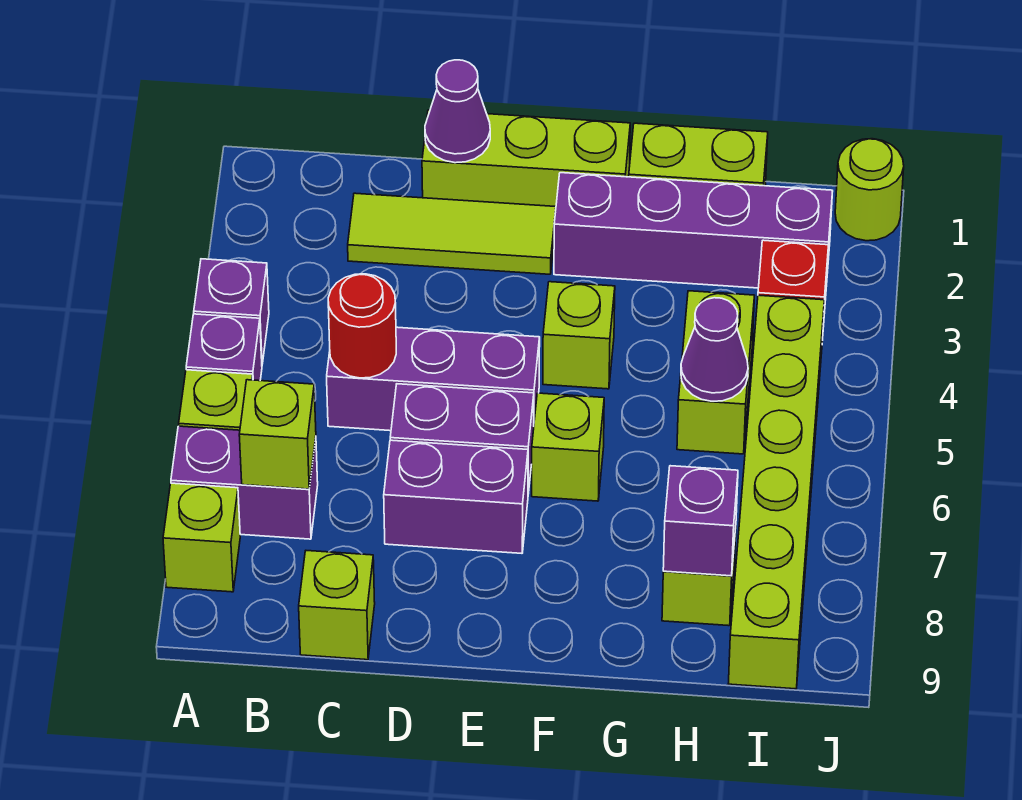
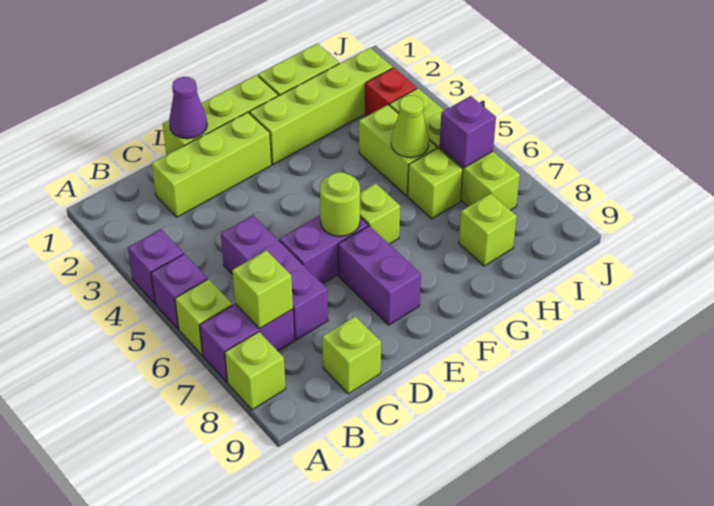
lime 1x3 tile [348,193,556,274] -> lime 1x3 brick [152,112,272,217]
purple 1x3 brick [327,327,540,431] -> purple 1x3 brick turned to [221,216,328,340]
red 1x1 round brick [328,274,396,378] -> none
purple 1x2 brick [384,440,528,553] -> purple 1x2 brick turned to [338,226,421,325]
purple 1x4 brick [554,173,833,288] -> lime 1x4 brick [249,48,393,164]
lime 1x1 brick [543,282,615,389] -> lime 1x1 brick moved to [408,148,463,219]
purple 1x1 cone [681,298,748,401] -> lime 1x1 cone [391,95,429,158]
purple 1x1 brick [663,466,738,576] -> purple 1x1 brick moved to [440,96,496,168]
lime 1x6 brick [728,295,824,689] -> lime 1x4 brick [389,88,520,210]
lime 1x1 round brick [835,139,904,241] -> lime 1x1 round brick moved to [320,172,360,236]

